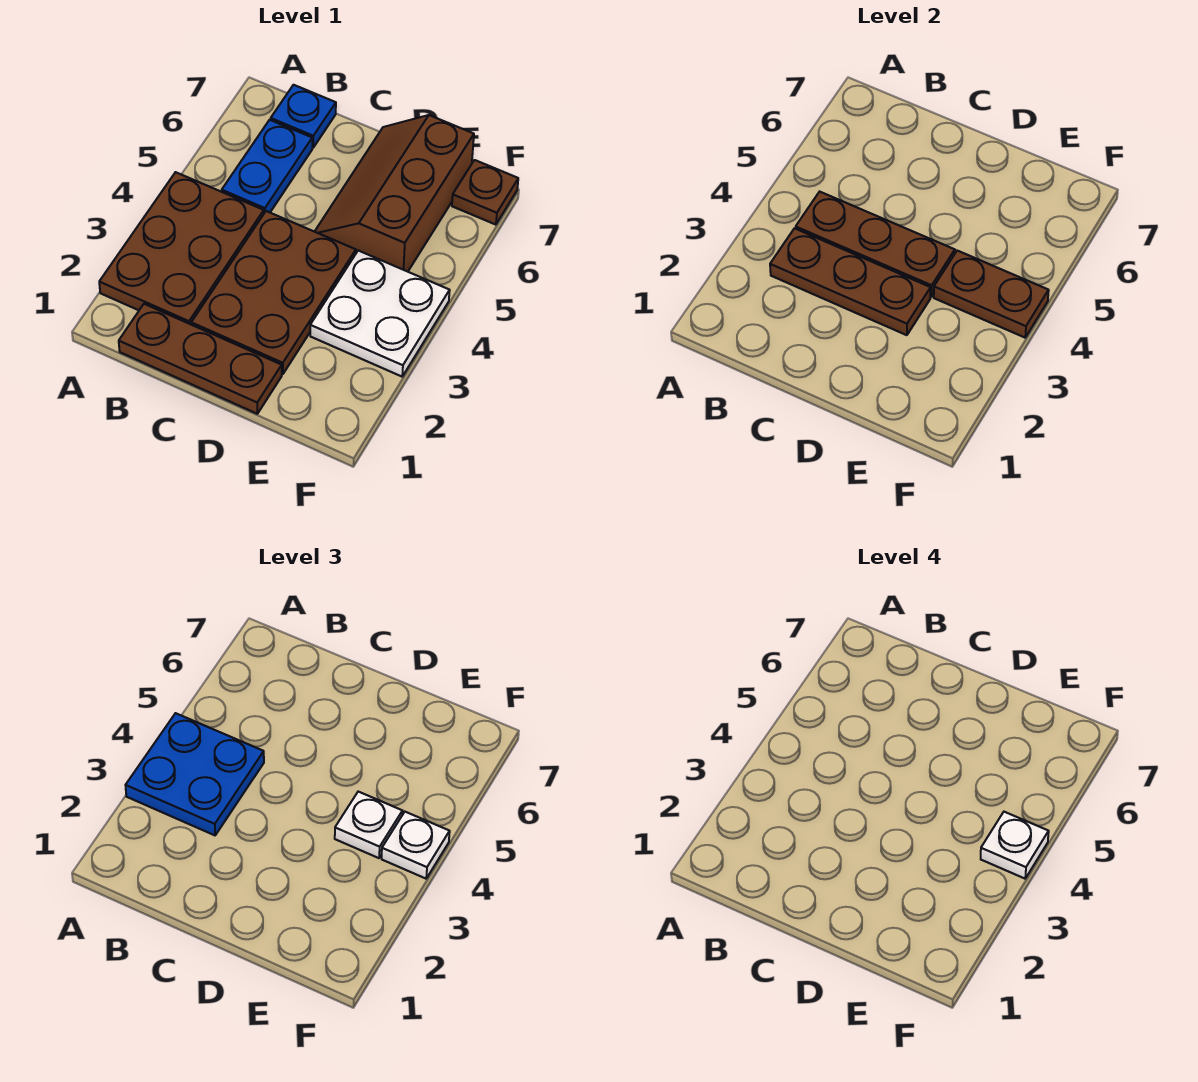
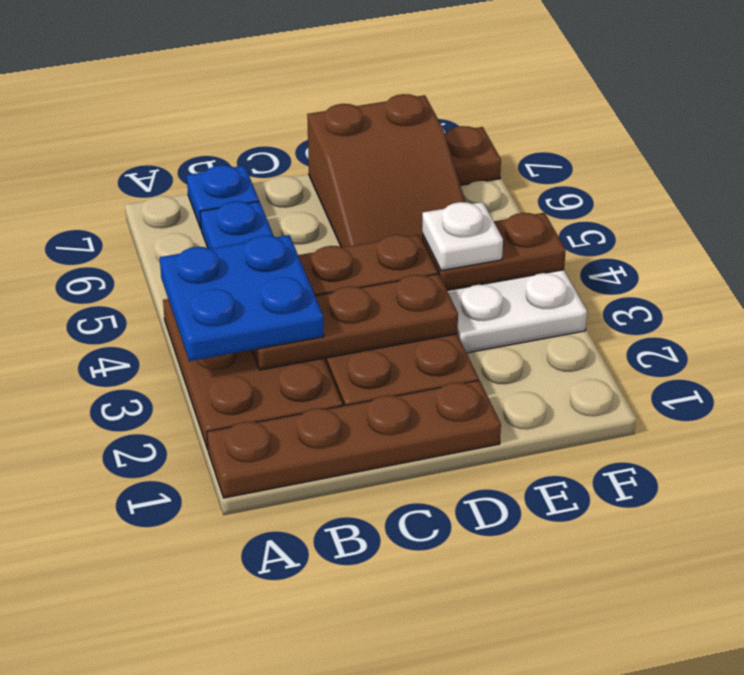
brown 1x3 plate [119,304,282,414] -> brown 1x4 plate [207,380,501,498]
brown 2x3 slope [315,115,474,272] -> brown 2x3 slope turned to [307,94,465,247]
white 1x1 plate [382,812,450,879] -> none
white 1x1 plate [981,812,1049,879] -> none

